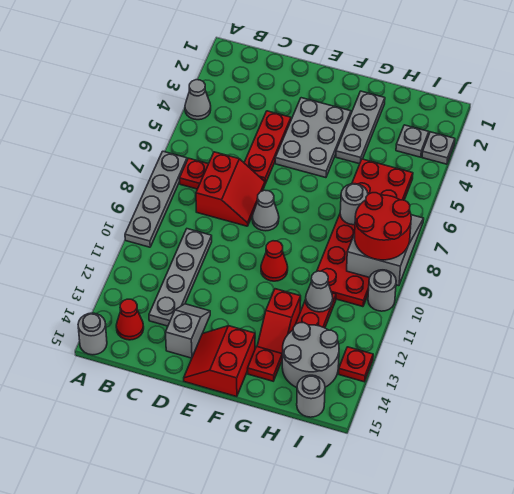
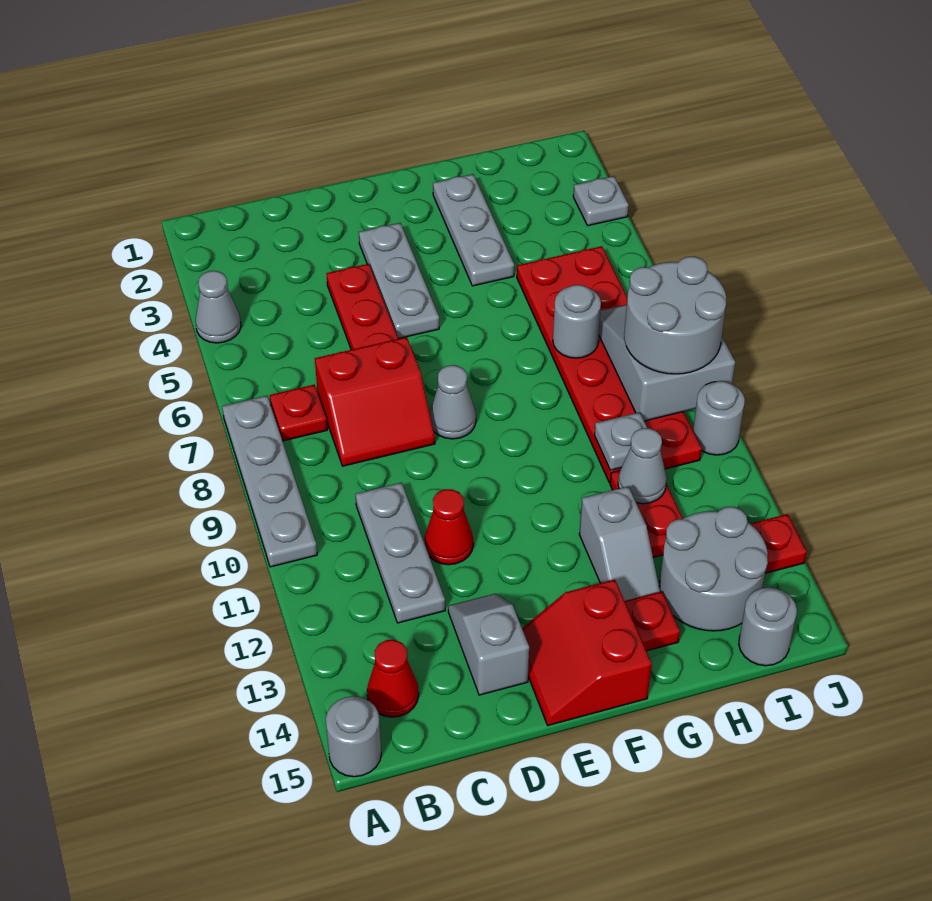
red 2x2 slope [196,152,265,226] -> red 2x2 slope turned to [315,337,435,466]
grey 1x4 plate [149,229,212,326] -> grey 1x3 plate [356,483,445,623]
grey 2x3 plate [275,98,351,178] -> grey 1x3 plate [359,223,439,339]
red 1x1 cone [261,241,288,281] -> red 1x1 cone moved to [424,489,473,565]
red 1x2 slope [257,289,301,353] -> grey 1x2 slope [579,486,660,601]
grey 1x1 plate [396,125,429,157] -> grey 1x1 plate moved to [594,412,647,470]
red 2x2 round brick [354,193,411,260] -> grey 2x2 round brick [624,256,726,374]

